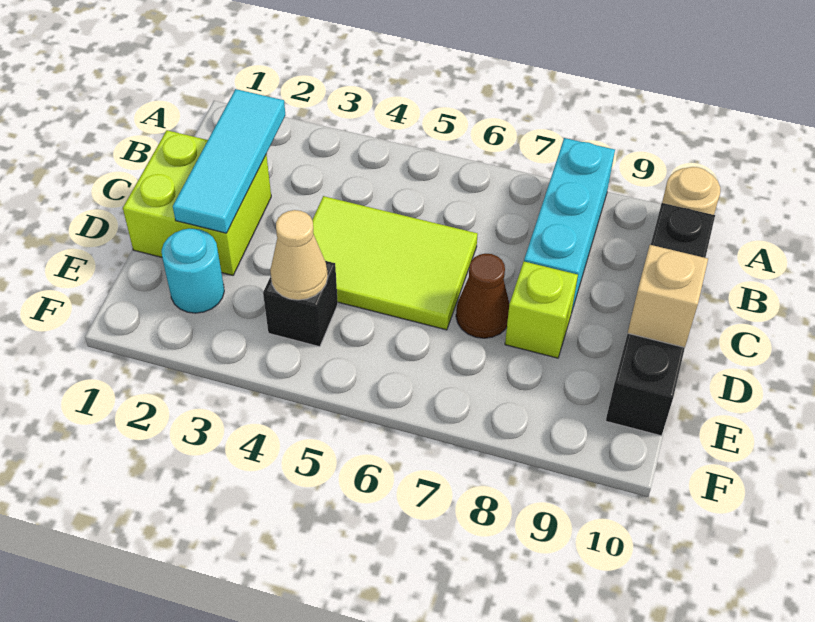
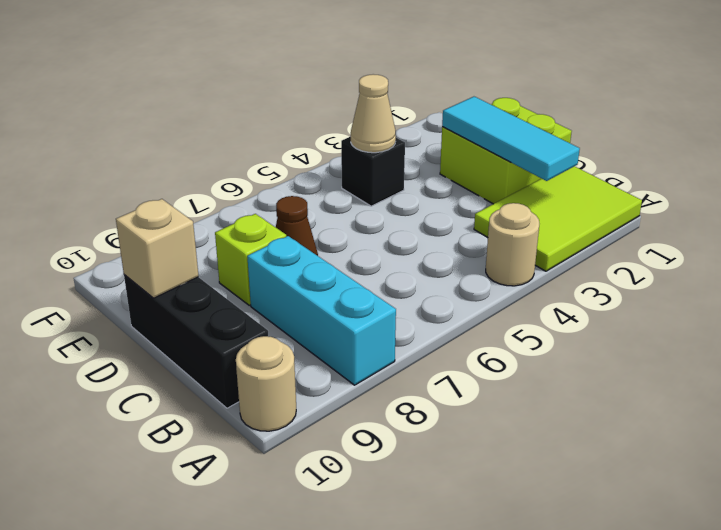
none -> tan 1x1 round brick [486,203,539,286]
black 1x4 brick [606,203,715,436] -> black 1x3 brick [124,275,268,408]
lime 2x3 tile [312,196,478,330] -> lime 2x3 tile moved to [474,166,642,271]
cyan 1x1 round brick [162,229,224,313] -> none

